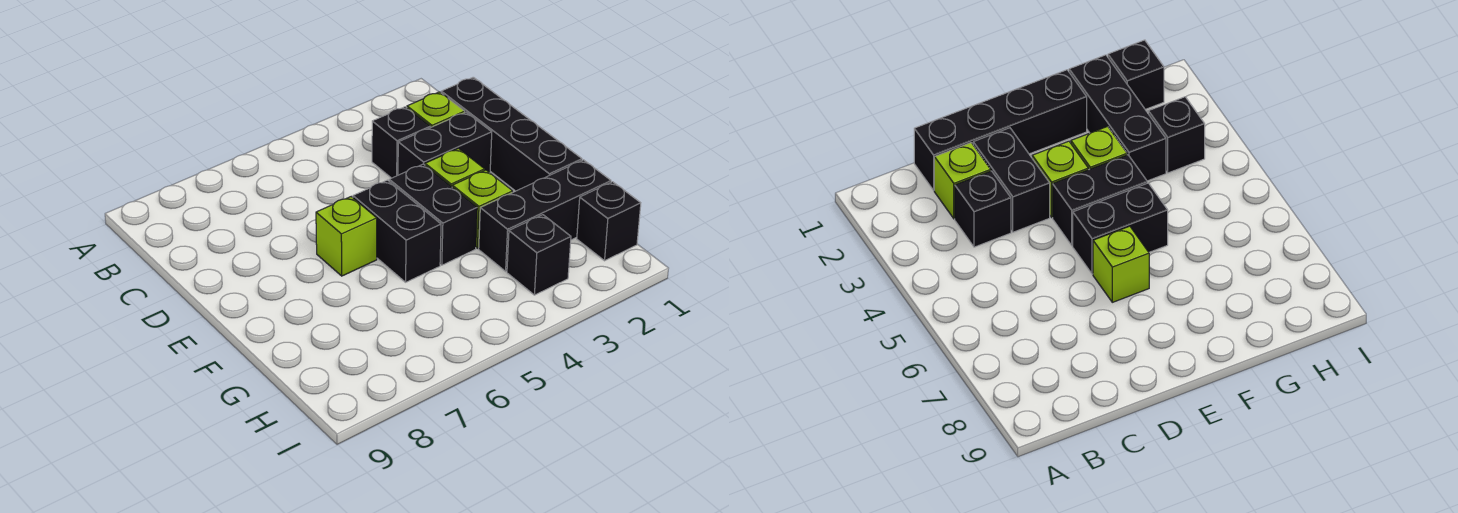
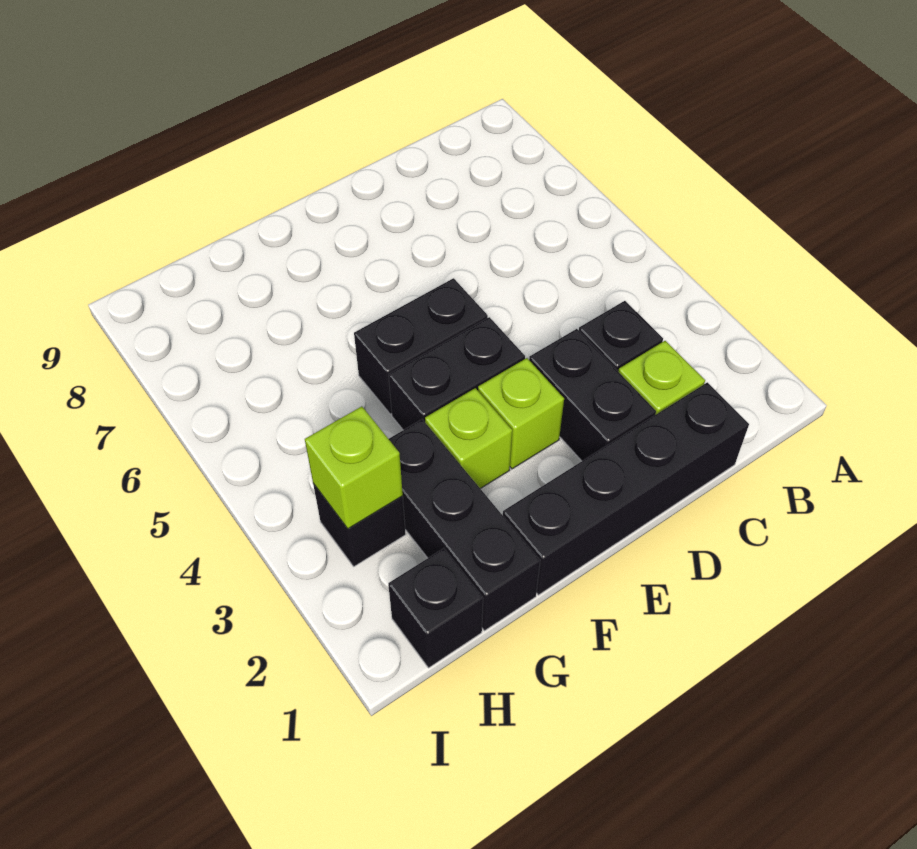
lime 1x1 brick [316,197,377,276] -> lime 1x1 brick moved to [305,406,403,529]

